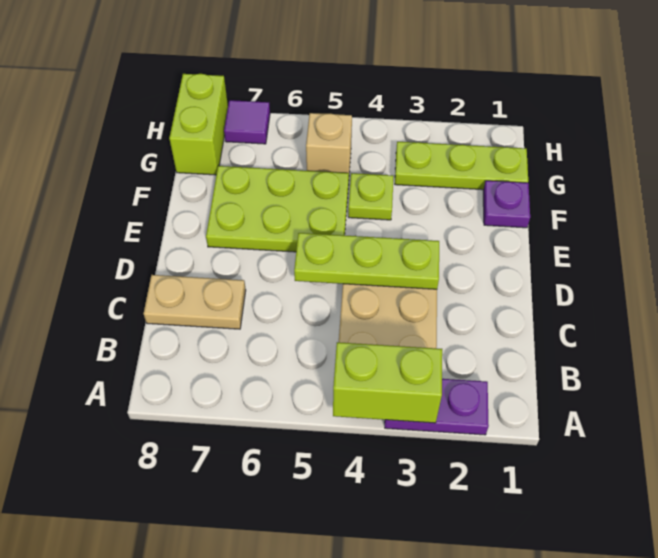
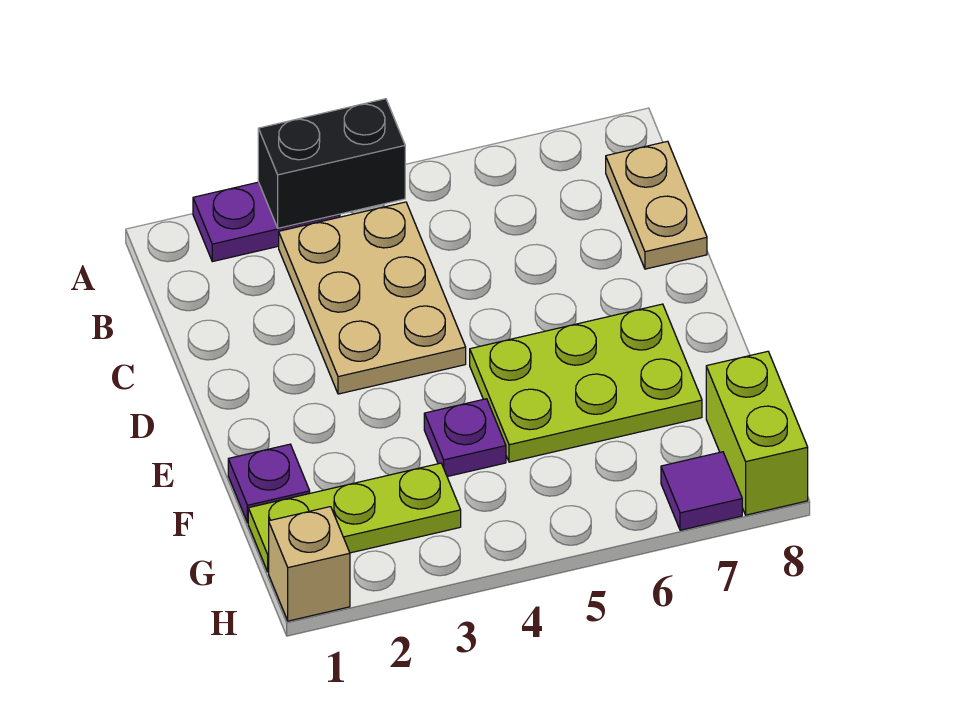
lime 1x2 brick [333,342,442,423] -> black 1x2 brick [258,99,405,228]
tan 1x2 plate [144,275,246,329] -> tan 1x2 plate turned to [606,141,707,269]
lime 1x3 plate [294,233,439,289] -> none
lime 1x1 plate [348,173,394,220] -> purple 1x1 plate [424,399,506,477]
tan 1x1 brick [306,113,352,173] -> tan 1x1 brick moved to [269,507,350,621]

